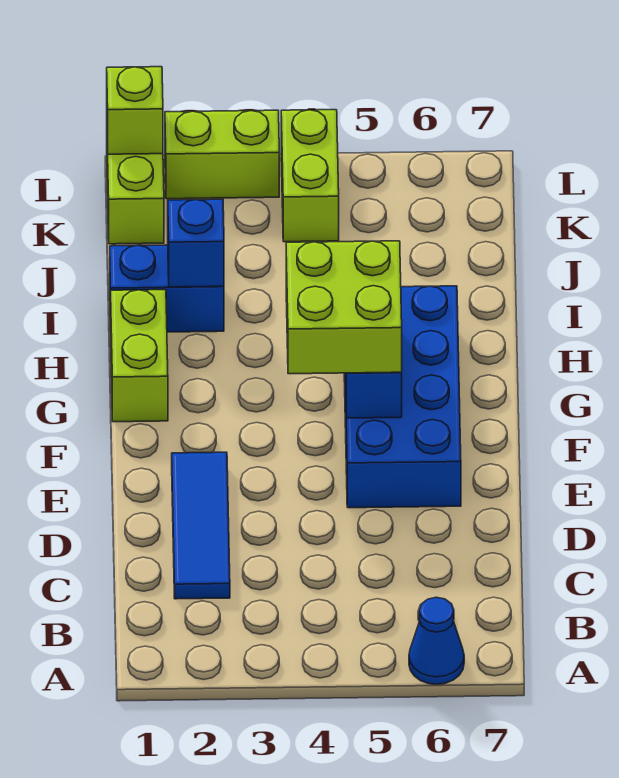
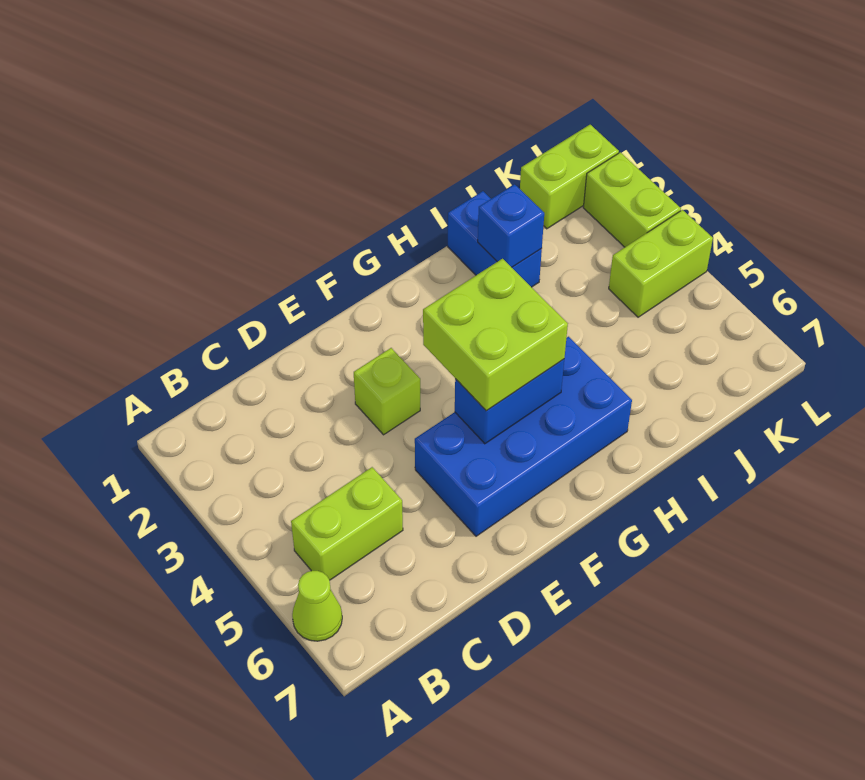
blue 1x1 cone [409,597,464,684] -> lime 1x1 cone [292,571,342,641]
blue 1x3 tile [172,452,230,599] -> none
lime 1x2 brick [111,290,168,422] -> lime 1x2 brick moved to [291,467,403,580]
lime 1x1 brick [107,67,163,154] -> lime 1x1 brick moved to [354,348,420,435]

